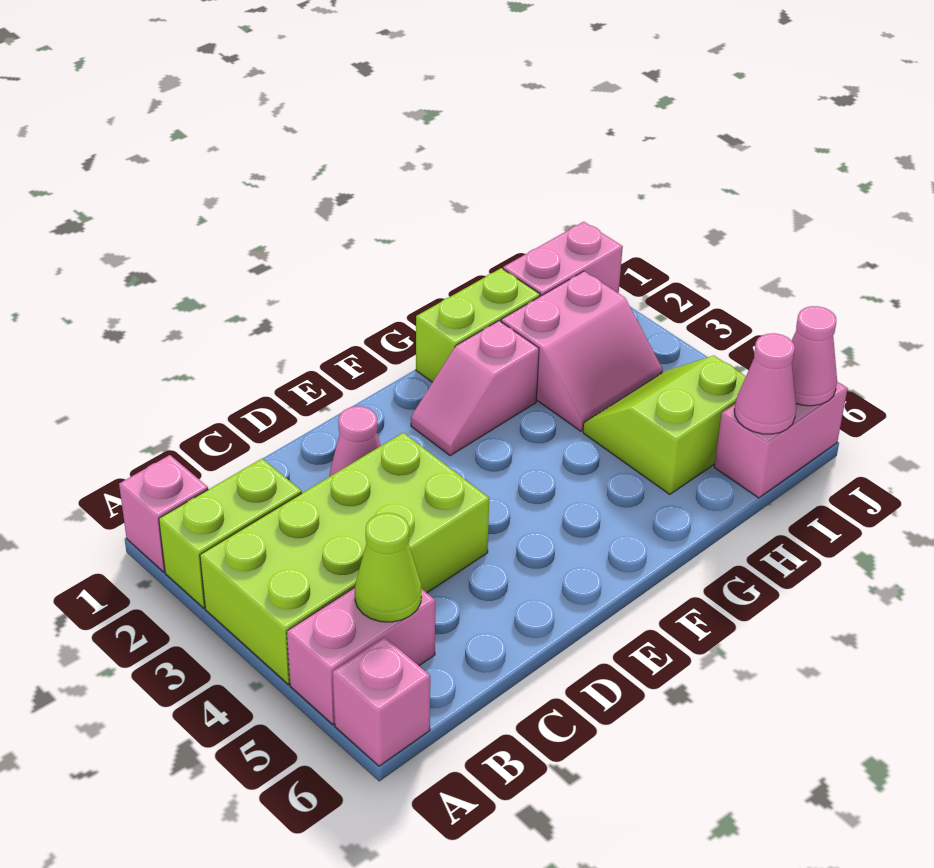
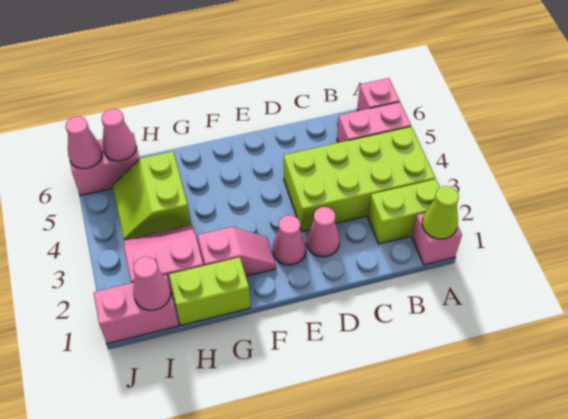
lime 1x1 cone [355,513,421,622] -> lime 1x1 cone moved to [422,186,459,239]
none -> pink 1x1 cone [273,215,306,265]
lime 2x2 slope [583,356,746,494] -> lime 2x2 slope turned to [112,151,191,240]
none -> pink 1x1 cone [133,257,171,310]

